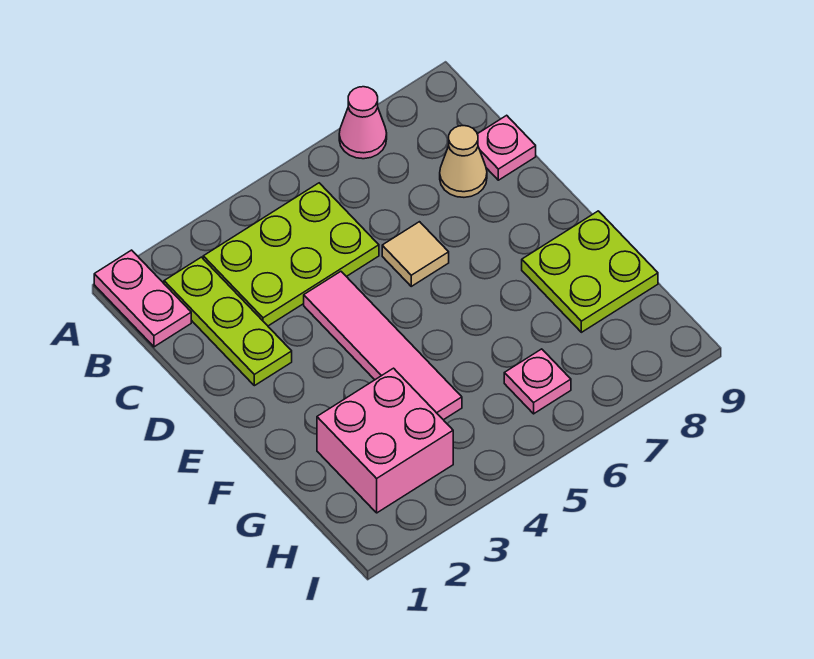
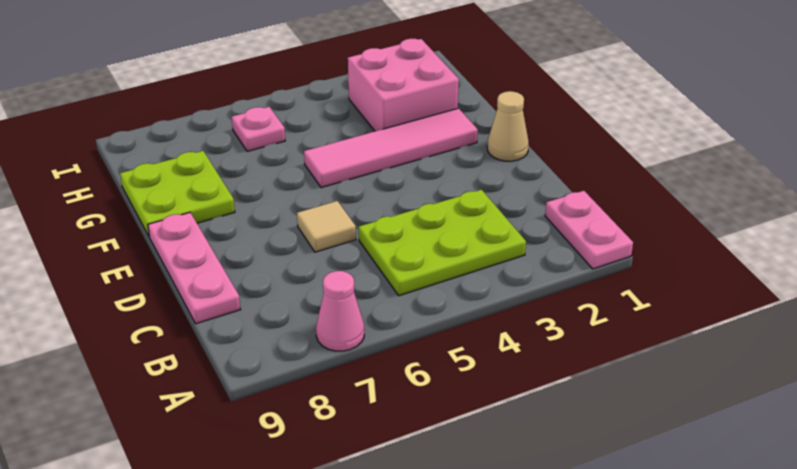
lime 1x3 plate [164,257,292,386] -> none
tan 1x1 cone [440,126,487,197] -> tan 1x1 cone moved to [487,91,529,161]
pink 1x1 plate [478,115,536,180] -> pink 1x3 plate [148,212,241,324]
pink 1x4 tile [304,271,462,420] -> pink 1x4 tile turned to [304,108,478,188]

